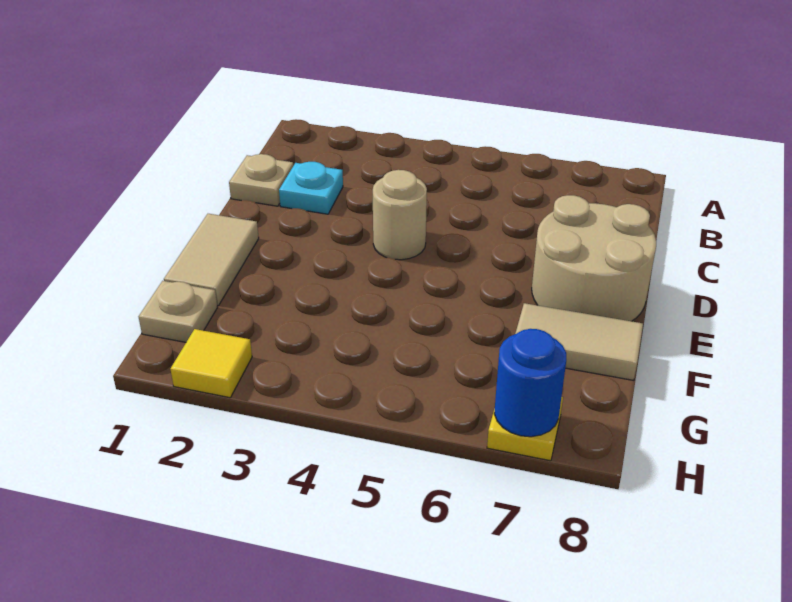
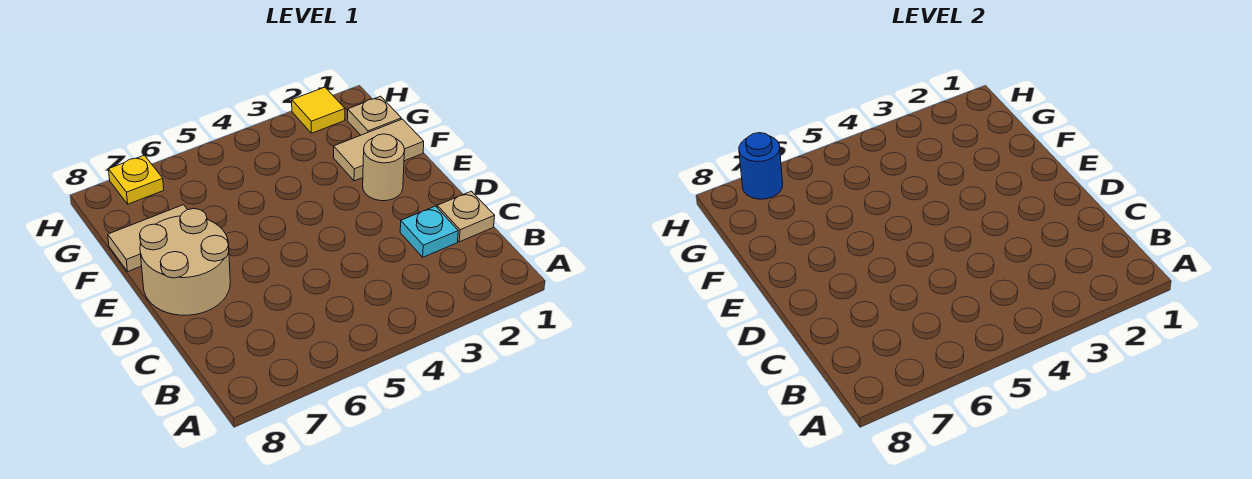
tan 1x1 round brick [373,170,427,260] -> tan 1x1 round brick moved to [363,134,405,201]
tan 1x2 tile [164,214,259,306] -> tan 1x2 tile turned to [333,119,424,181]

